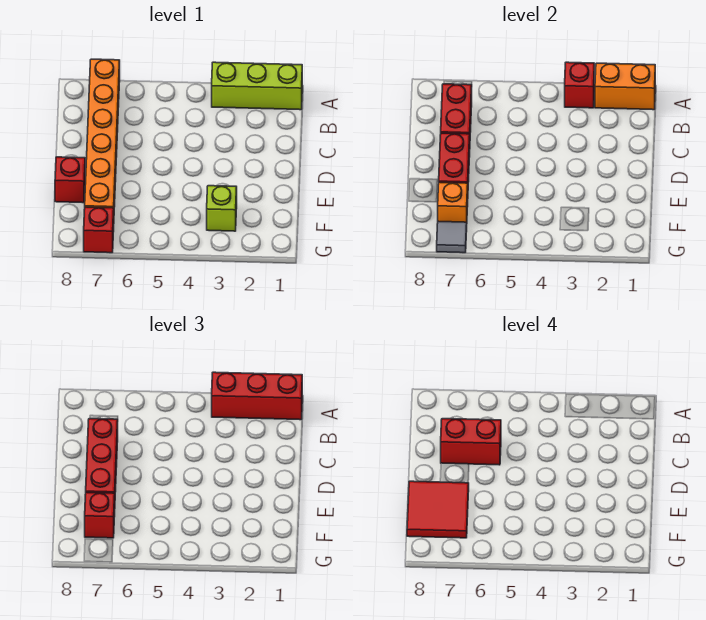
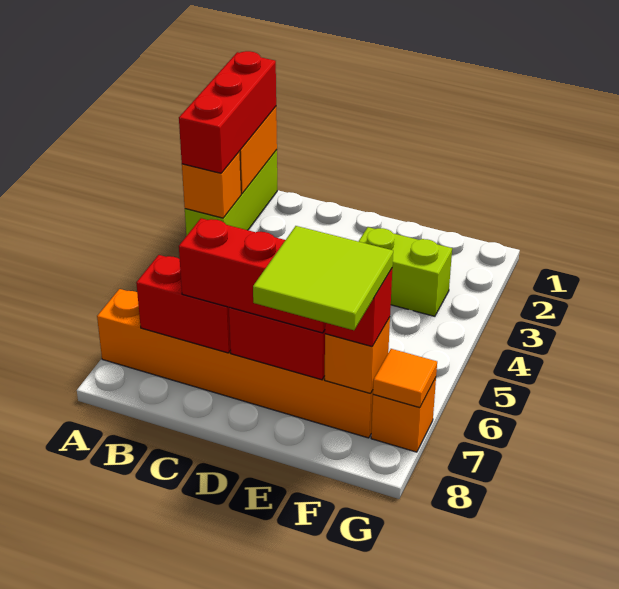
red 1x1 brick [565,62,594,108] -> orange 1x1 brick [182,151,241,218]
red 1x2 brick [441,419,501,465] -> none
red 2x2 tile [407,481,469,538] -> lime 2x2 tile [253,226,393,330]
red 1x1 brick [55,157,85,203] -> none
lime 1x1 brick [207,186,237,231] -> lime 1x2 brick [358,227,452,316]
red 1x1 brick [84,207,114,253] -> orange 1x1 brick [371,378,436,452]
grey 1x1 tile [437,221,467,253] -> orange 1x1 tile [373,349,437,408]

